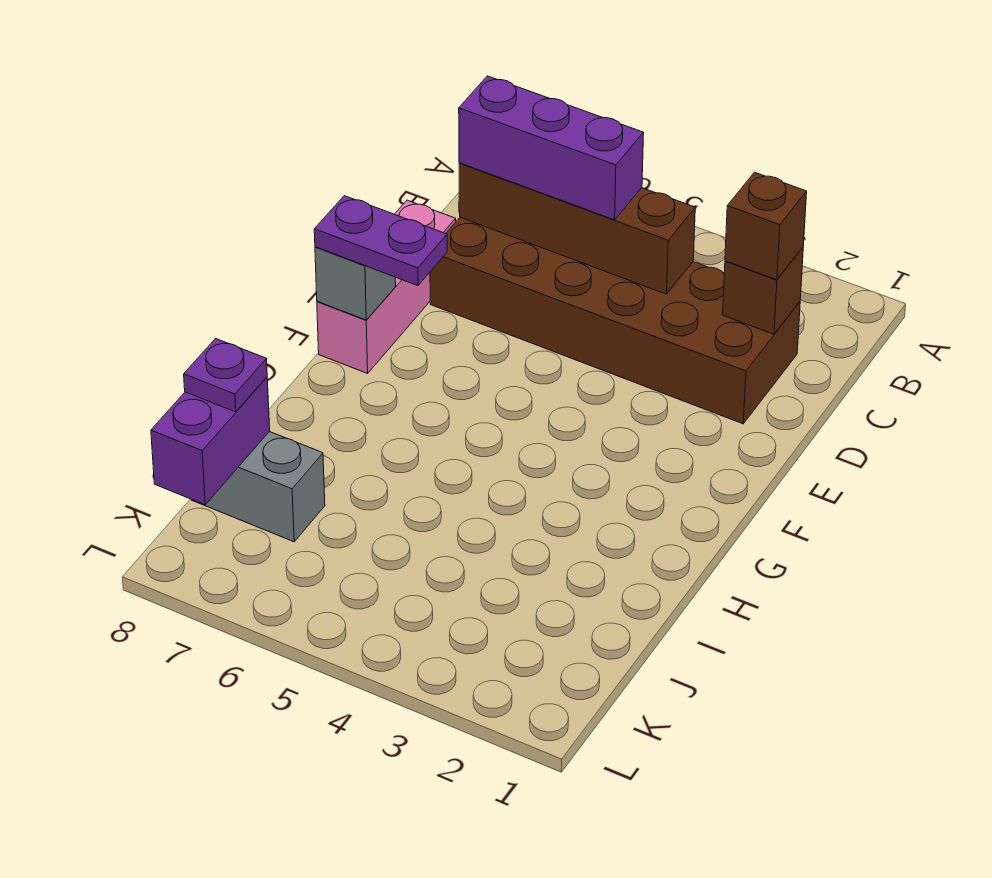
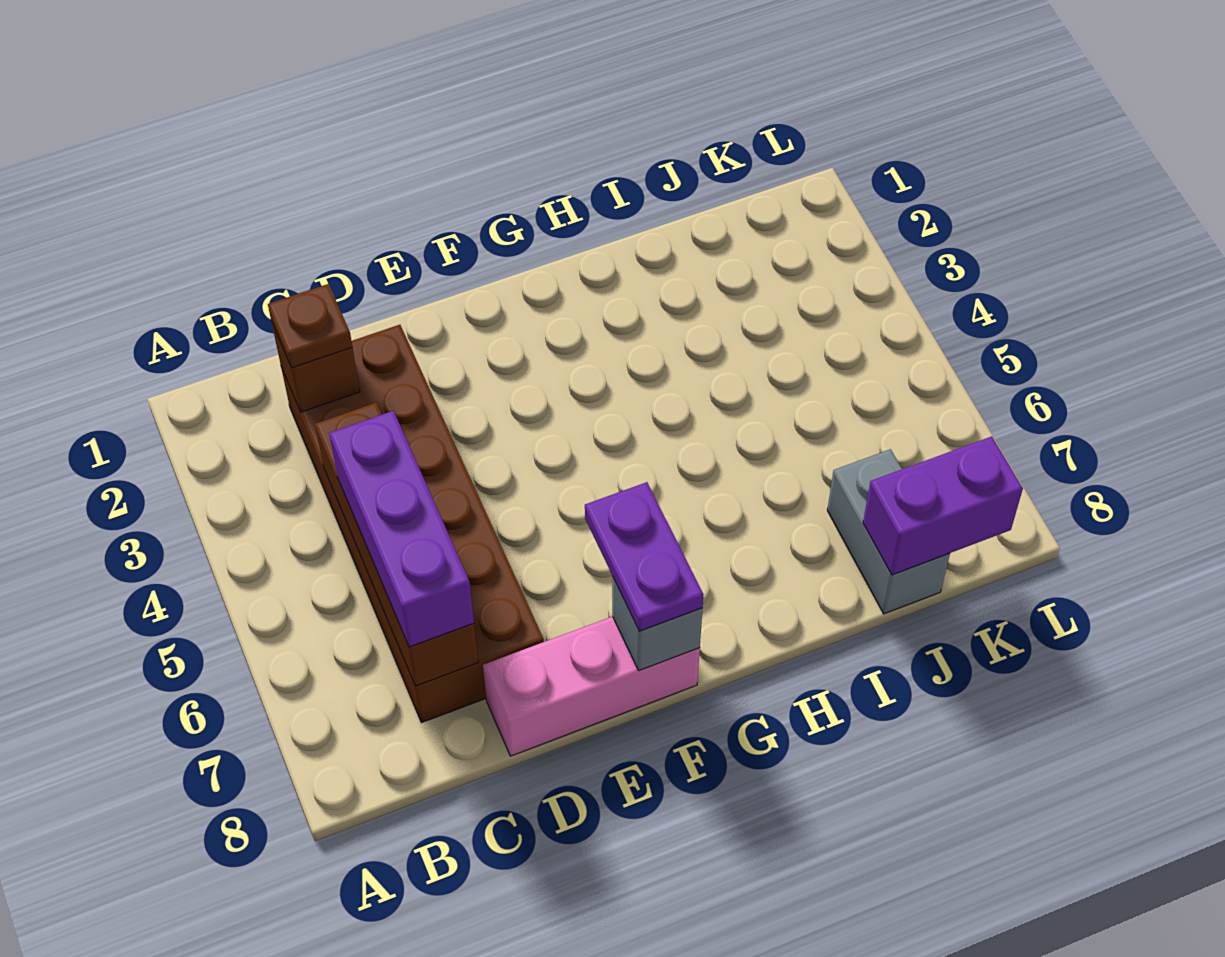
brown 1x1 brick [725,172,807,280] -> brown 1x1 plate [268,284,352,368]
purple 1x1 plate [184,339,267,412] -> none

